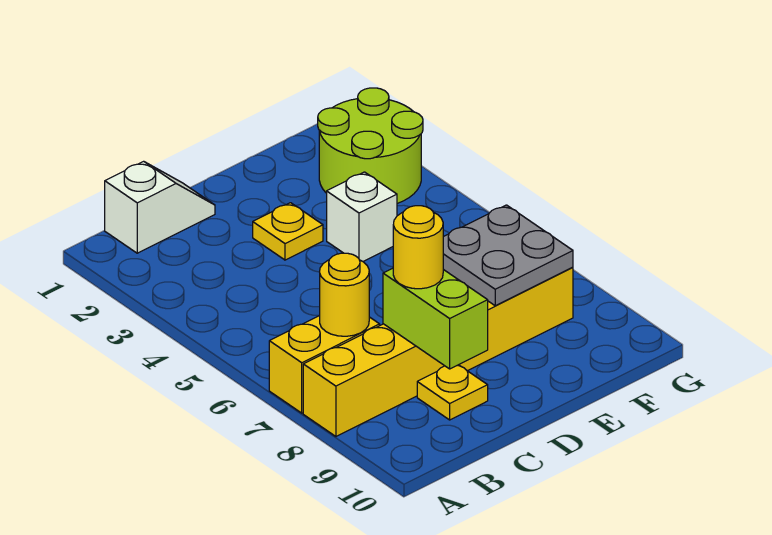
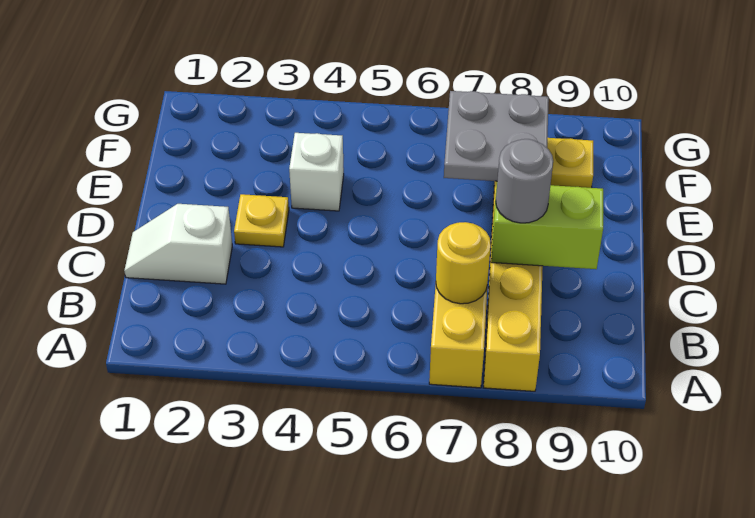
white 1x2 slope [105,161,215,253] -> white 1x2 slope turned to [124,204,232,284]
yellow 1x1 round brick [393,206,443,289] -> grey 1x1 round brick [496,139,553,223]
yellow 1x1 plate [417,365,488,420] -> yellow 1x1 plate moved to [547,138,593,188]
lime 2x2 round brick [318,88,423,203] -> none

